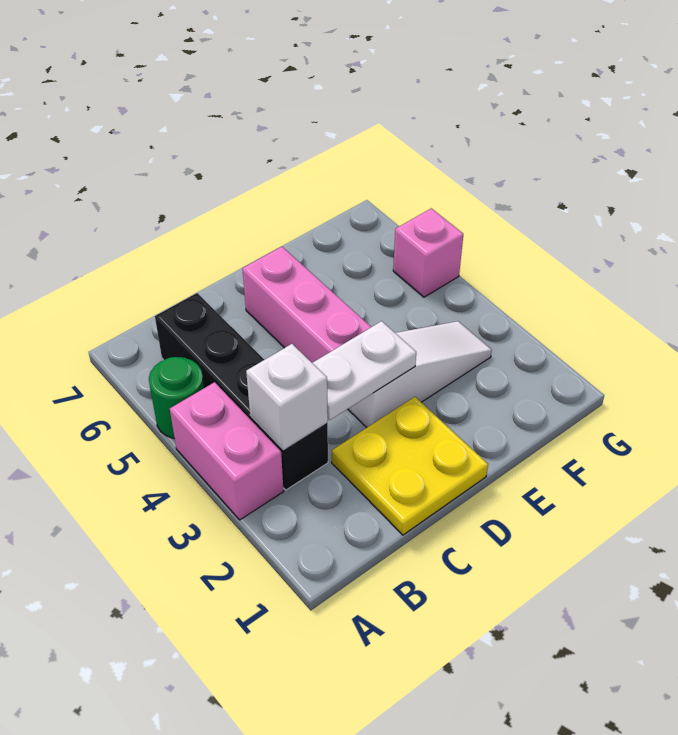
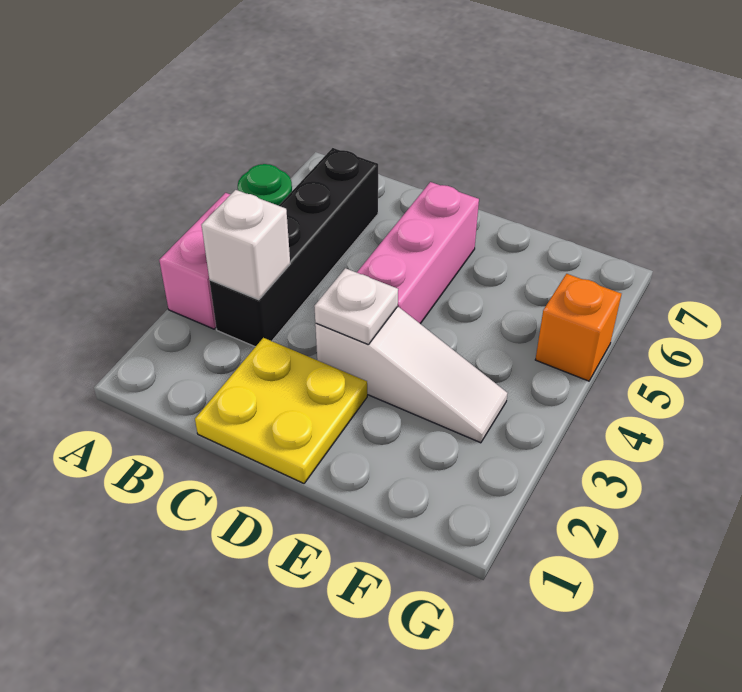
white 1x2 plate [313,321,416,420] -> white 1x1 plate [314,268,398,345]
pink 1x1 brick [393,208,463,297] -> orange 1x1 brick [535,274,621,381]

